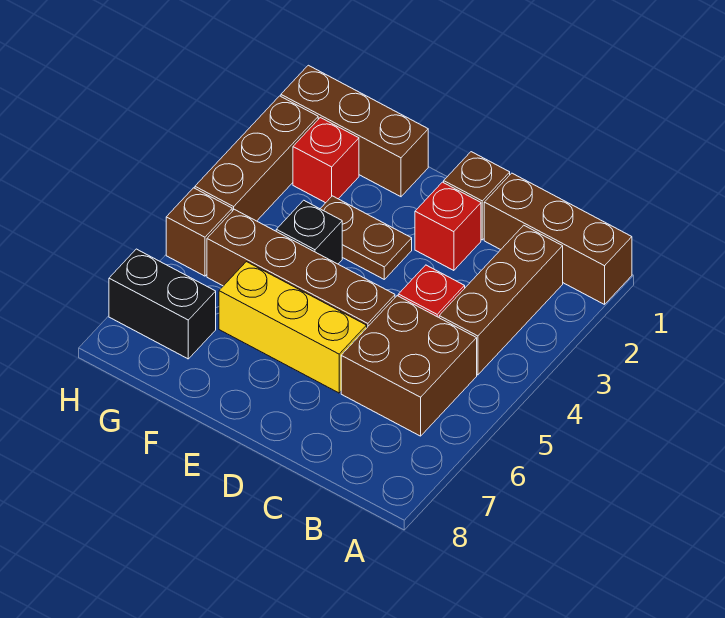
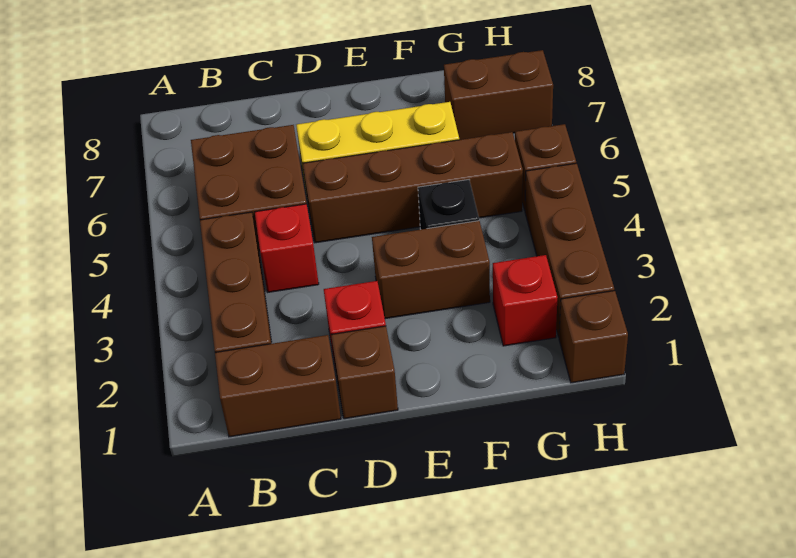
brown 1x3 brick [484,173,632,305] -> brown 1x2 brick [215,335,341,437]
brown 1x2 plate [320,196,412,279] -> brown 1x2 brick [372,221,490,319]
brown 1x3 brick [281,65,428,197] -> brown 1x1 brick [559,291,628,383]
black 1x2 brick [109,249,216,359] -> brown 1x2 brick [444,50,553,140]

